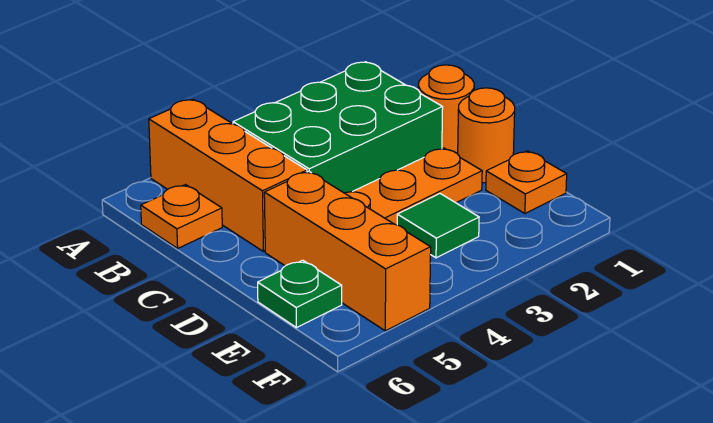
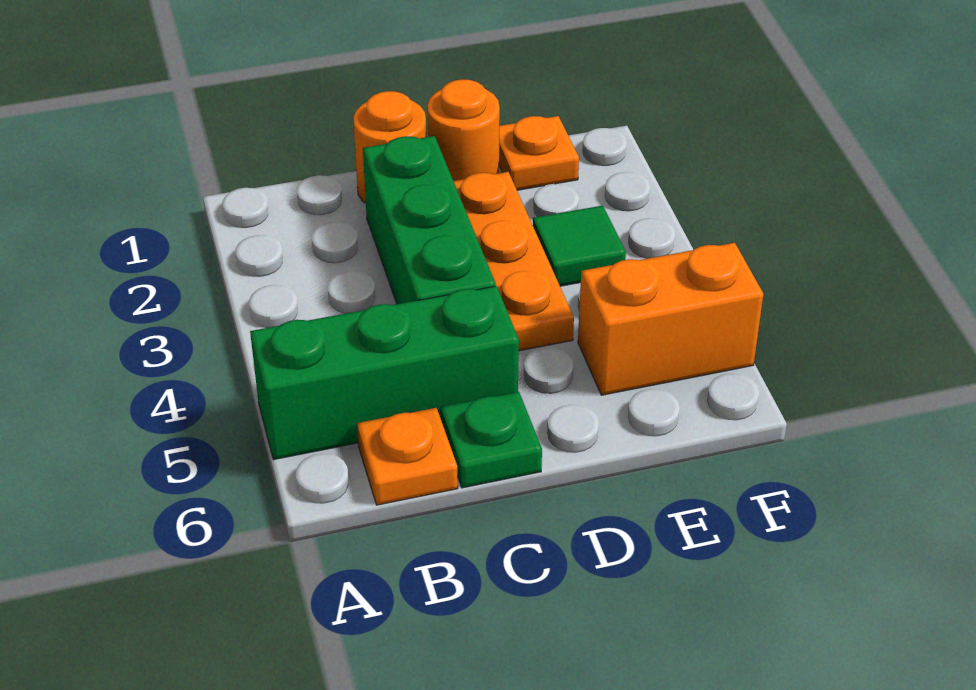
orange 1x3 brick [149,99,307,252] -> green 1x3 brick [250,286,519,460]
green 2x3 brick [233,62,443,193] -> green 1x3 brick [363,136,496,304]
orange 1x3 brick [264,171,431,331] -> orange 1x2 brick [578,243,763,395]
green 1x1 plate [258,260,342,328] -> green 1x1 plate moved to [441,392,542,488]

